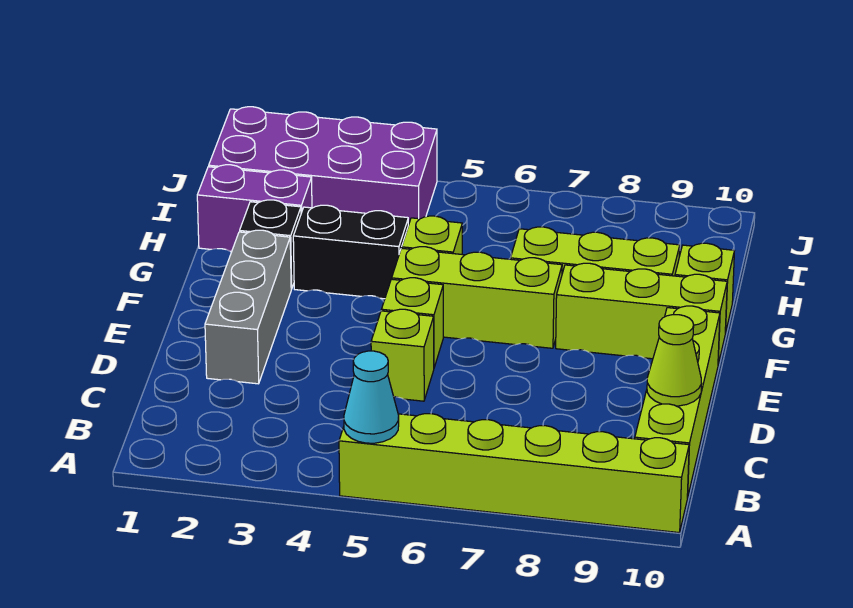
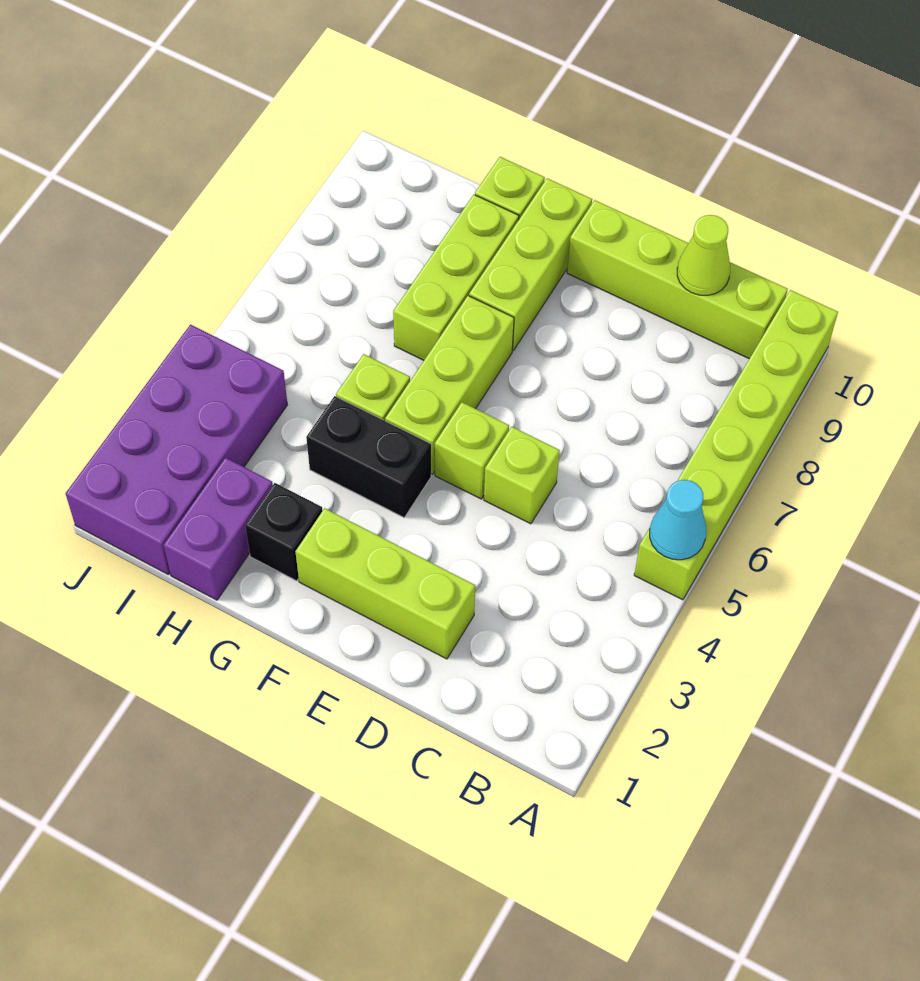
grey 1x3 brick [205,230,291,384] -> lime 1x3 brick [295,508,475,659]
black 1x2 brick [293,205,408,299] -> black 1x2 brick turned to [306,396,431,517]

